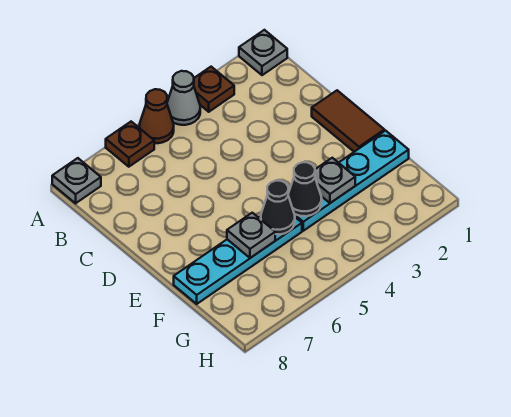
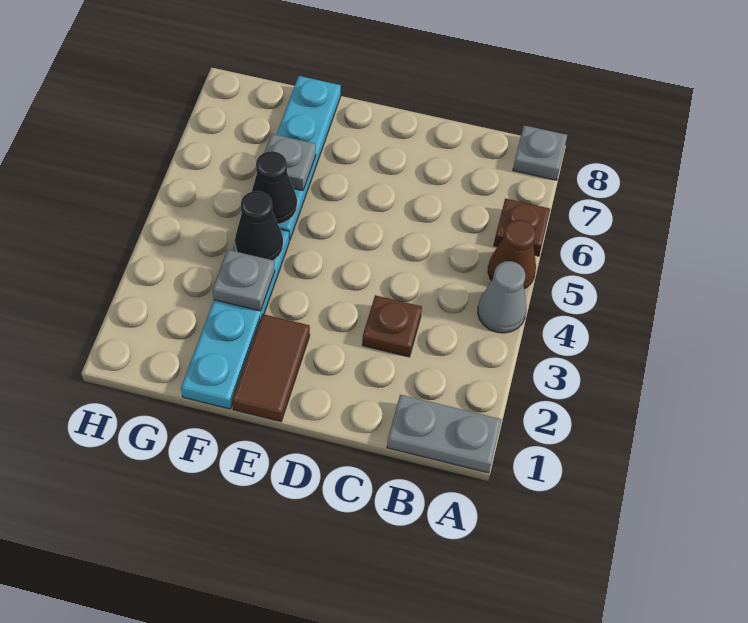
grey 1x1 plate [239,30,287,75] -> grey 1x2 plate [387,395,502,473]
brown 1x1 plate [194,67,234,112] -> brown 1x1 plate moved to [362,295,422,357]
brown 1x2 tile [312,90,384,152] -> brown 1x2 tile turned to [232,314,310,421]

